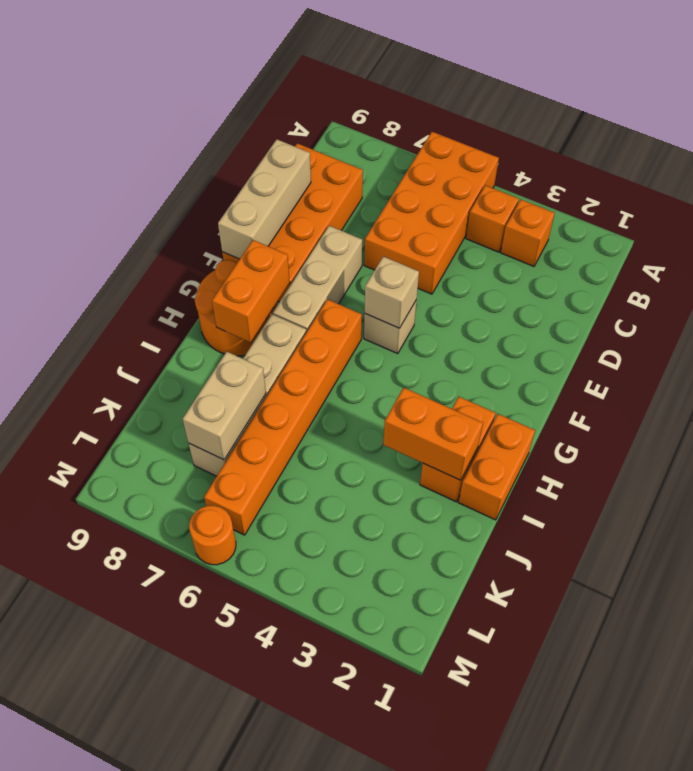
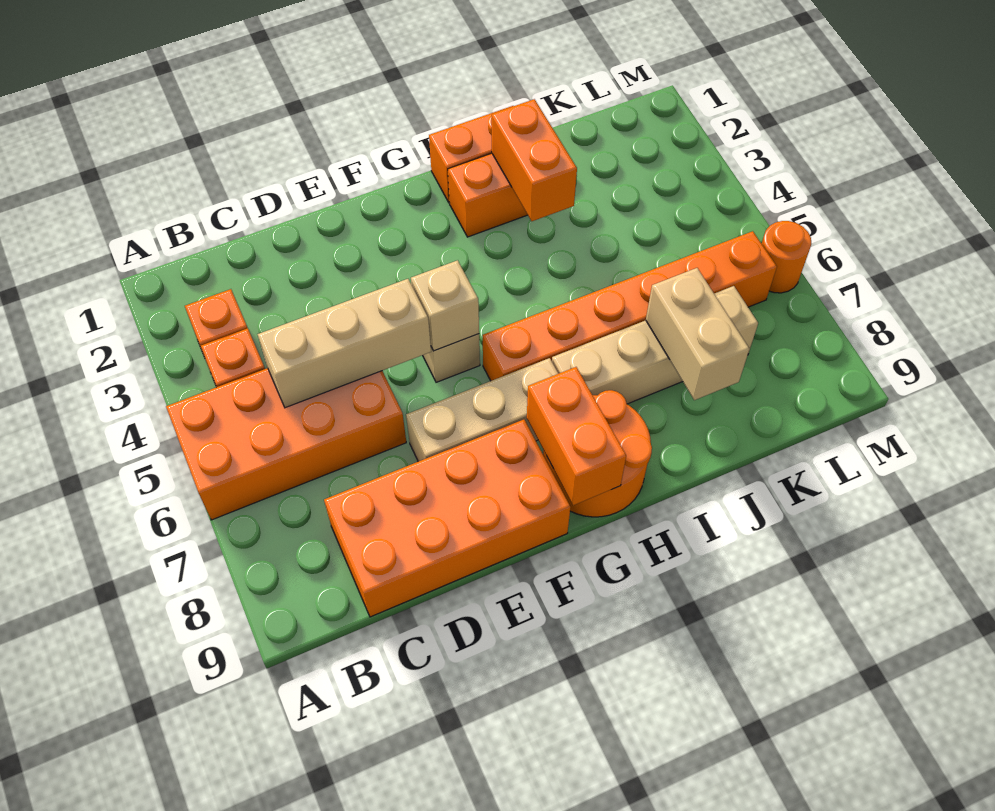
tan 1x3 brick [218,139,311,259] -> tan 1x3 brick moved to [258,279,431,408]
orange 1x2 brick [212,240,290,342] -> orange 1x2 brick turned to [527,367,626,505]
tan 1x2 brick [183,352,266,460] -> tan 1x2 brick turned to [646,268,749,400]

